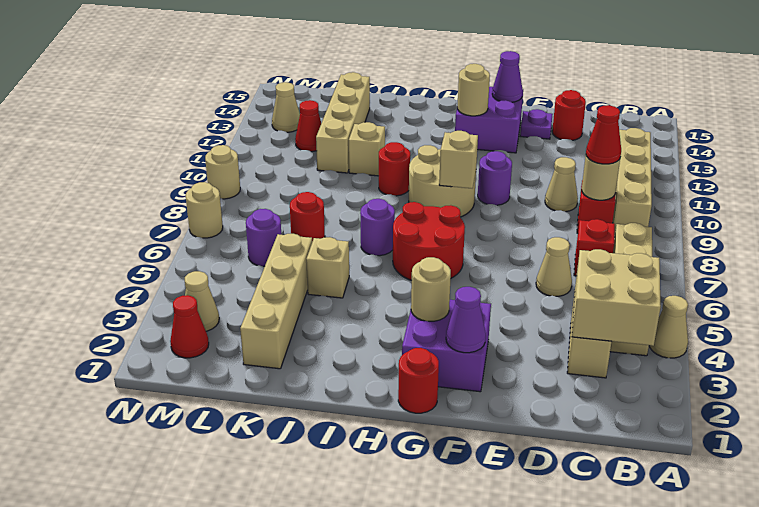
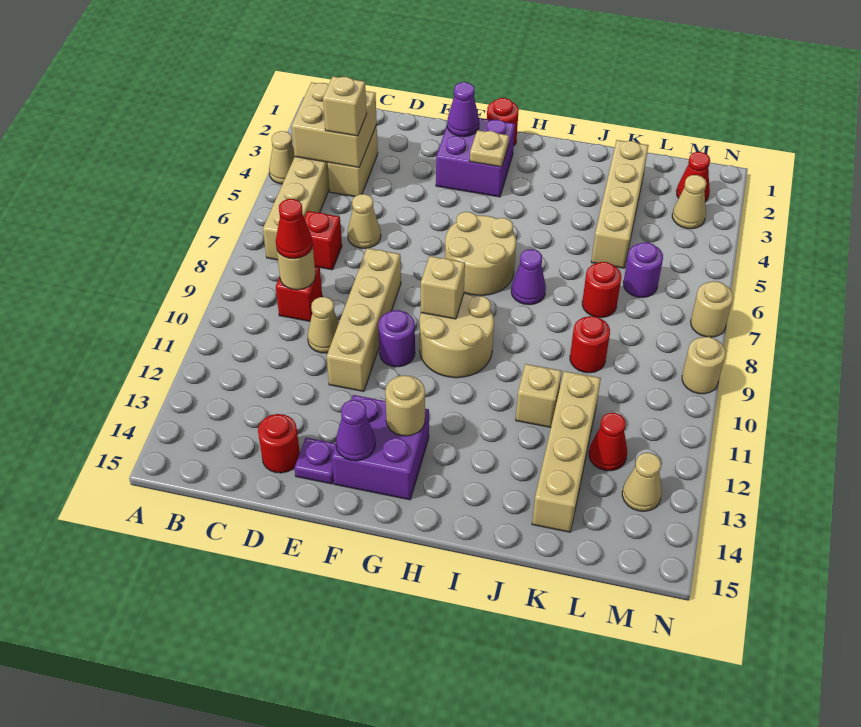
tan 1x4 brick [613,128,652,237] -> tan 1x4 brick moved to [327,248,401,392]
tan 1x1 round brick [411,257,451,321] -> tan 1x1 plate [470,130,509,167]
red 2x2 round brick [393,202,465,280] -> tan 2x2 round brick [445,212,516,296]
purple 1x1 round brick [360,199,395,256] -> purple 1x1 cone [511,249,546,305]
red 1x1 round brick [379,142,410,196] -> red 1x1 round brick moved to [570,316,610,373]
tan 1x1 brick [306,237,349,298] -> tan 1x1 brick moved to [323,76,367,136]

